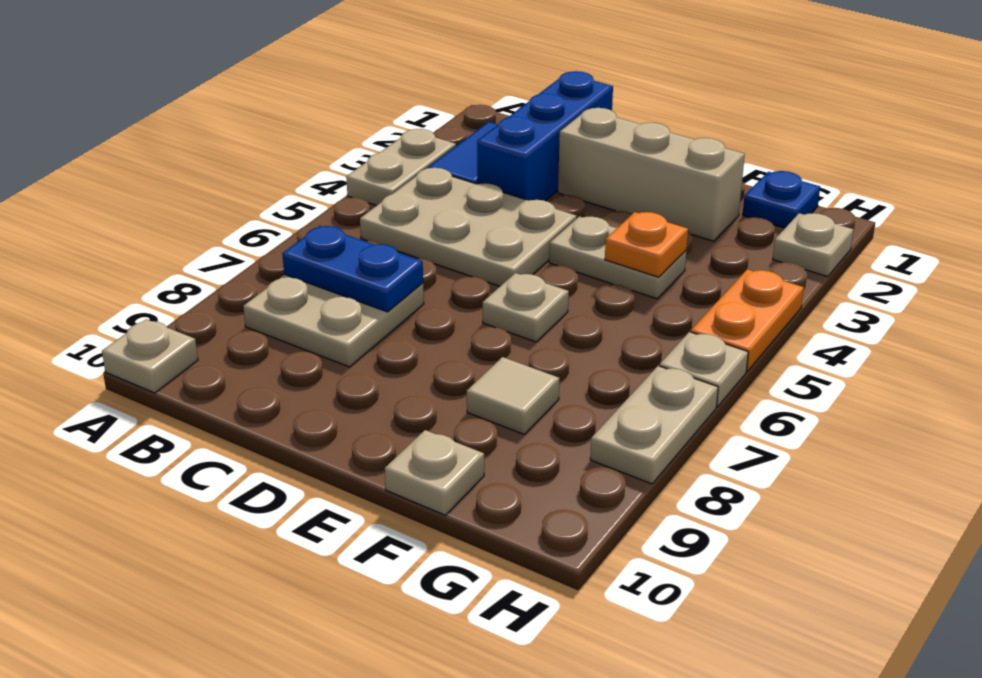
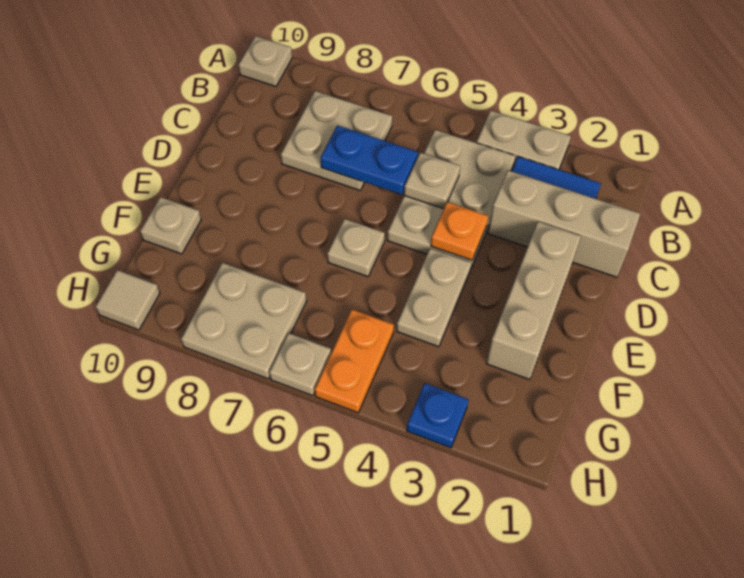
blue 1x2 plate [282,226,423,312] -> blue 1x2 plate turned to [321,125,418,195]
blue 1x3 brick [477,71,613,201] -> tan 1x3 brick [488,170,640,277]
orange 1x1 plate [605,212,688,277] -> orange 1x1 plate moved to [431,202,488,260]
tan 1x1 tile [467,357,560,434] -> tan 1x1 tile moved to [95,270,160,330]
blue 1x1 plate [743,171,820,228] -> blue 1x1 plate moved to [407,383,468,448]
tan 1x1 plate [773,213,854,277] -> tan 1x1 plate moved to [404,153,460,209]
orange 1x2 plate [691,269,804,372] -> orange 1x2 plate turned to [315,310,394,413]
tan 1x2 plate [590,366,718,484] -> tan 2x2 plate [181,263,307,379]

